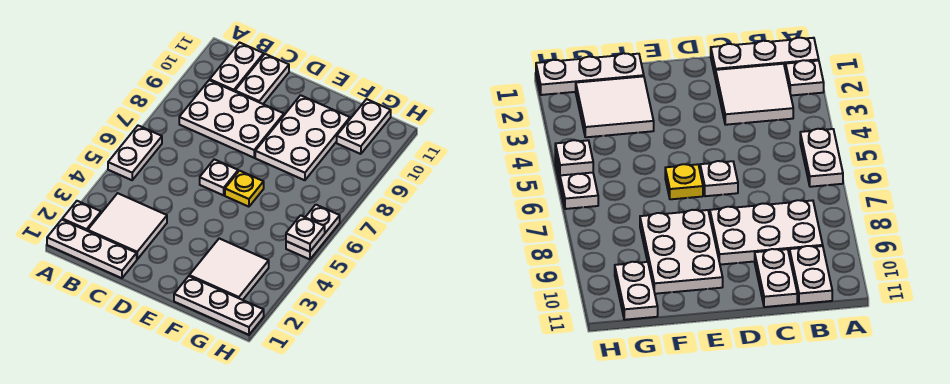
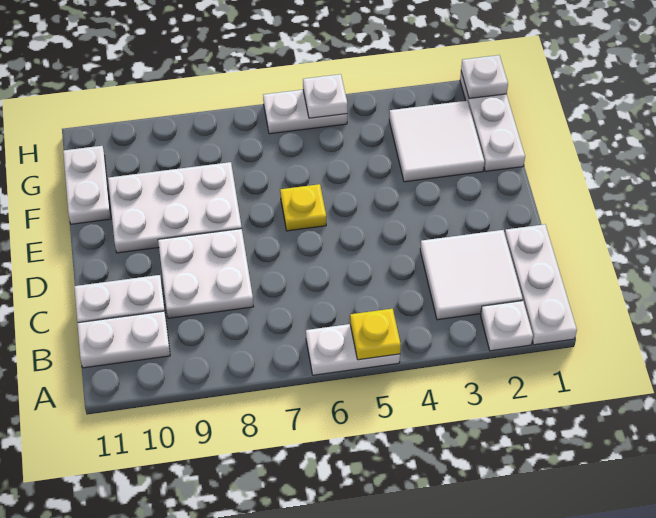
none -> yellow 1x1 plate [350,309,401,360]
white 2x3 plate [179,80,284,158] -> white 2x2 plate [158,229,253,318]
white 1x1 plate [200,159,238,195] -> white 1x1 plate moved to [461,55,508,99]
white 1x2 plate [337,99,391,154] -> white 1x2 plate turned to [63,146,111,224]

